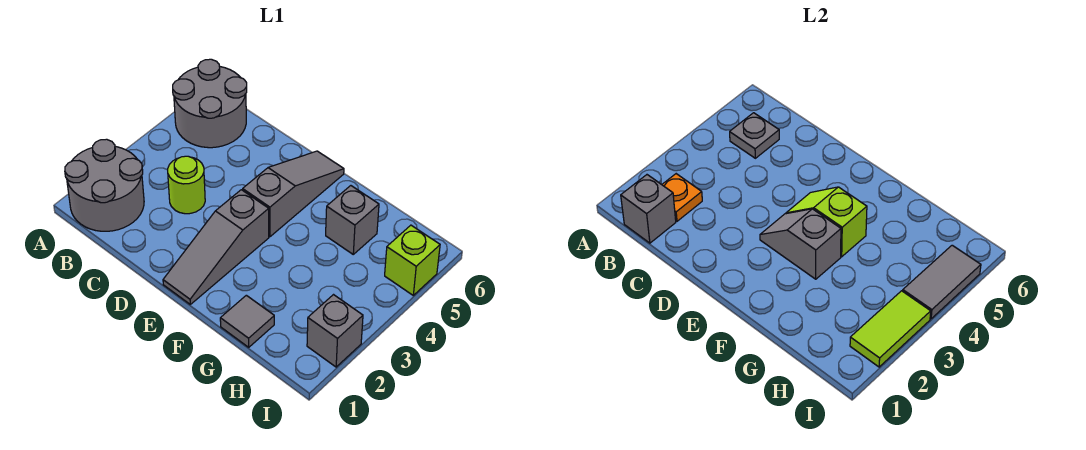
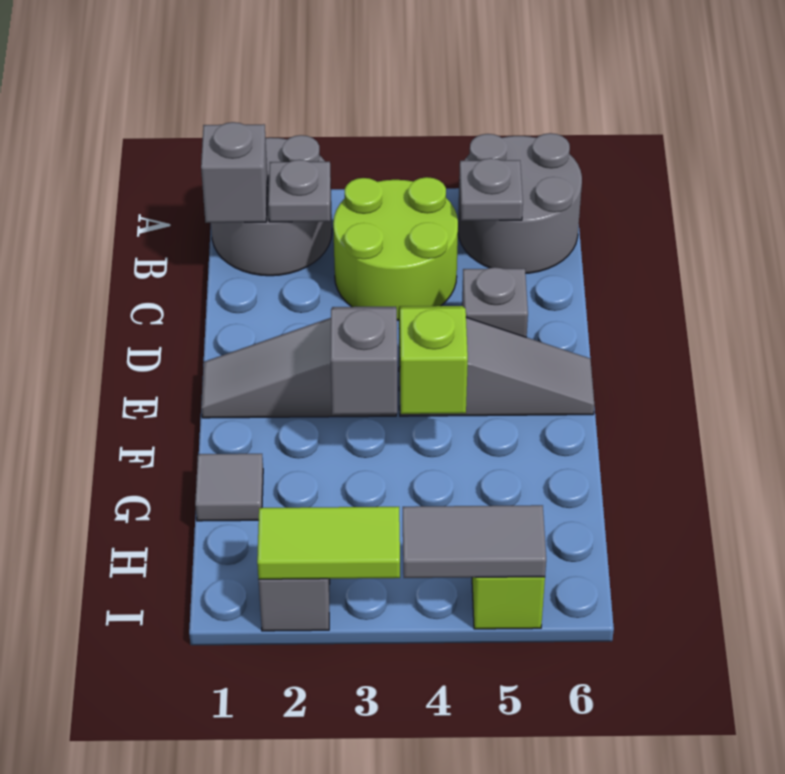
orange 1x1 plate [662,174,702,221] -> grey 1x1 plate [268,160,331,222]
lime 1x1 round brick [168,156,205,214] -> lime 2x2 round brick [333,177,458,320]
grey 1x1 brick [326,186,379,254] -> grey 1x1 brick moved to [462,267,528,337]

